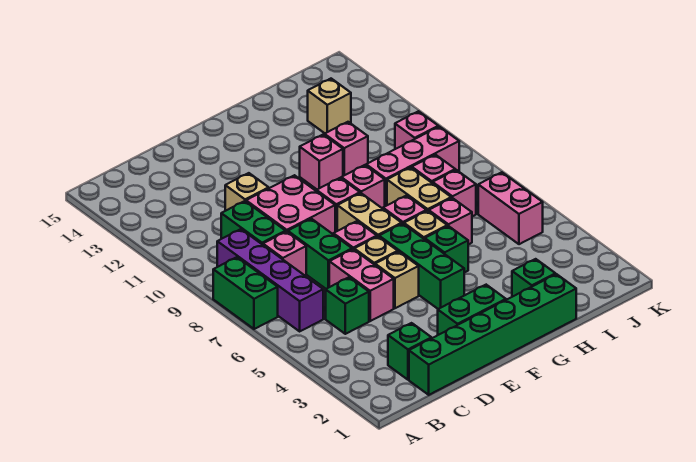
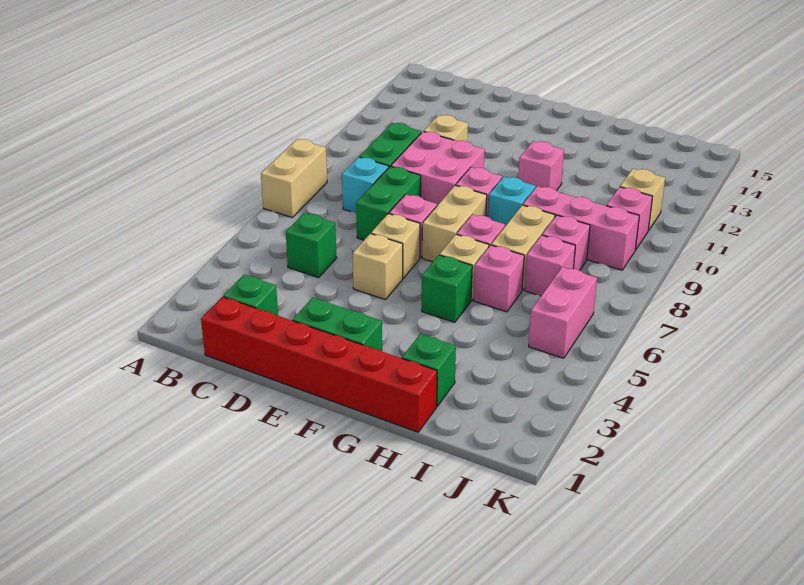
green 1x2 brick [213,257,278,329] -> tan 1x2 brick [261,139,327,217]
purple 1x4 brick [217,229,323,331] -> none
green 1x6 brick [409,274,576,395] -> red 1x6 brick [201,297,437,432]
pink 1x1 brick [263,231,306,276] -> cyan 1x1 brick [342,157,389,213]
pink 1x2 brick [329,249,394,321] -> none
green 1x3 brick [379,224,464,309] -> none
pink 1x1 brick [341,165,385,209] -> cyan 1x1 brick [488,177,536,226]
pink 1x1 brick [324,122,368,176] -> none
tan 1x1 brick [308,79,351,133] -> tan 1x1 brick moved to [620,169,665,230]

